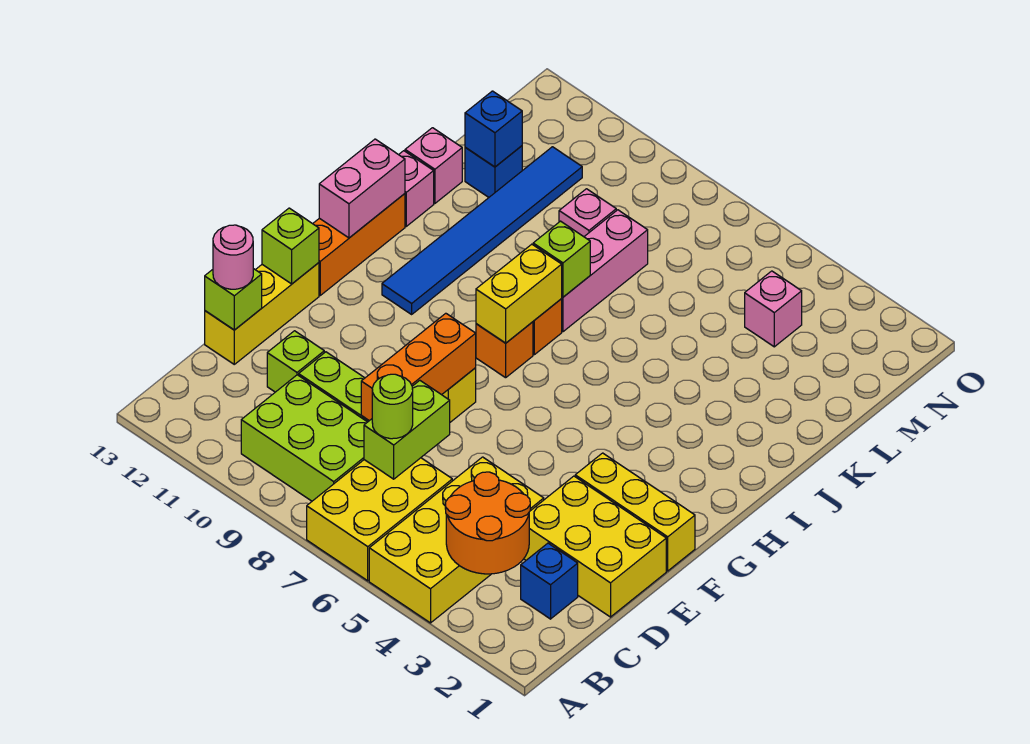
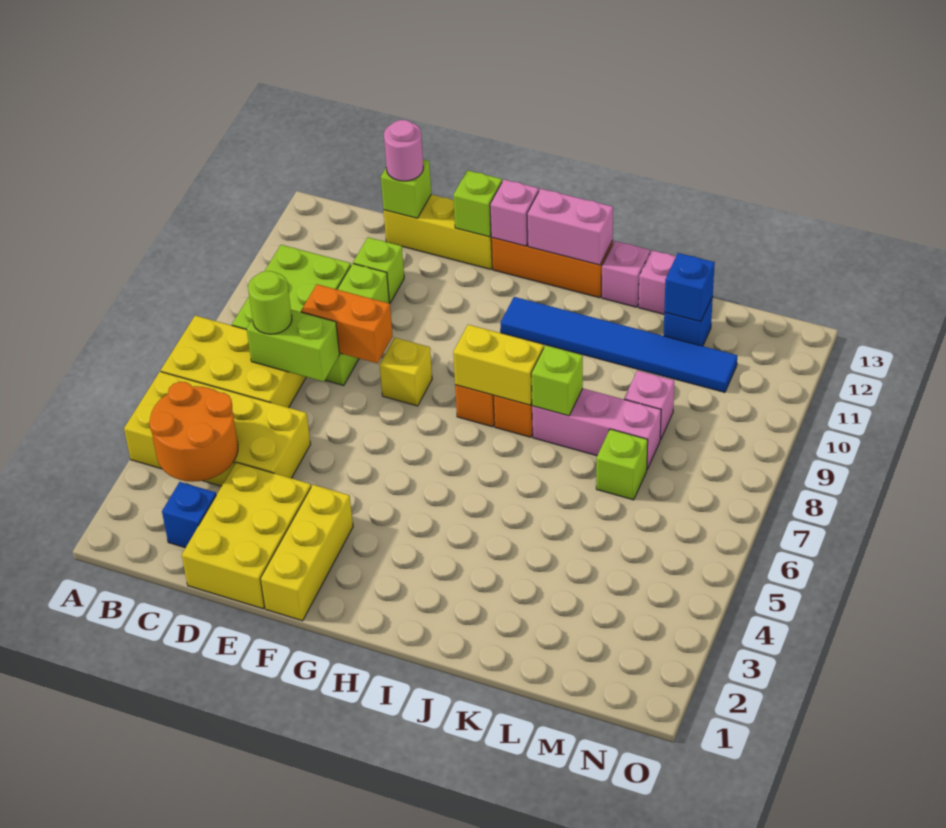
orange 1x3 brick [361,313,476,421] -> orange 1x2 brick [301,284,393,363]
none -> lime 1x1 brick [596,429,648,500]
pink 1x1 brick [745,271,802,347] -> pink 1x1 brick moved to [490,180,539,246]

